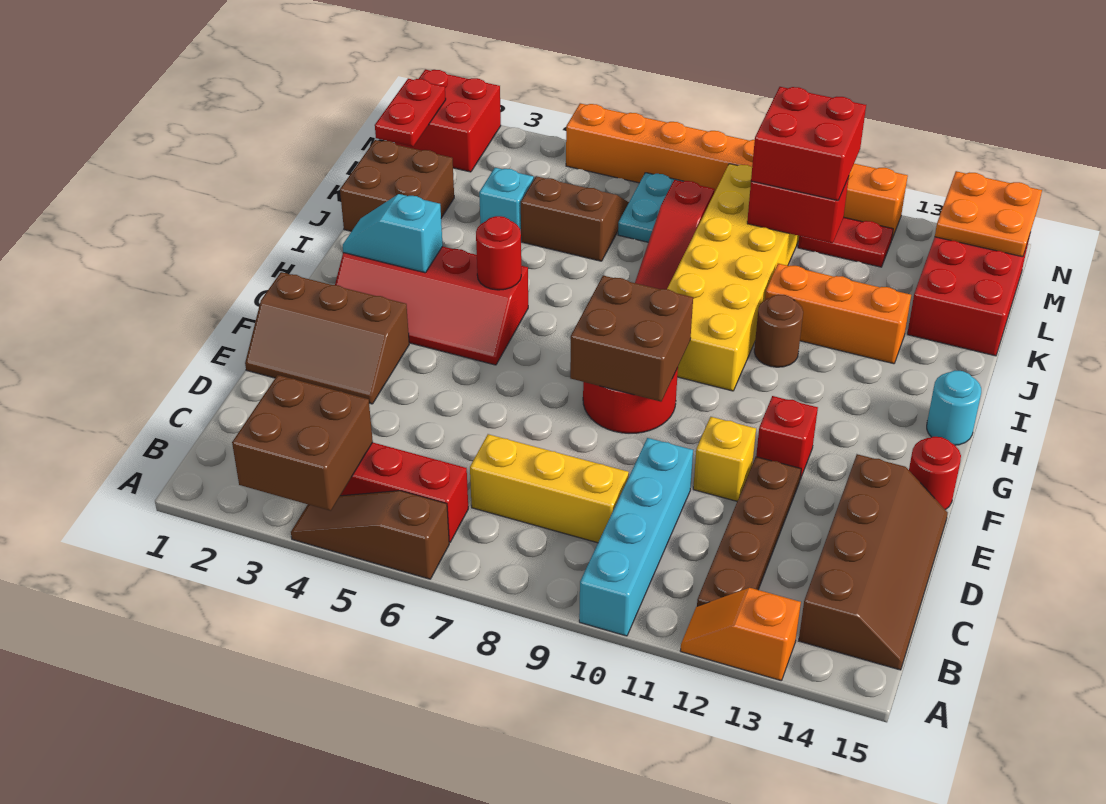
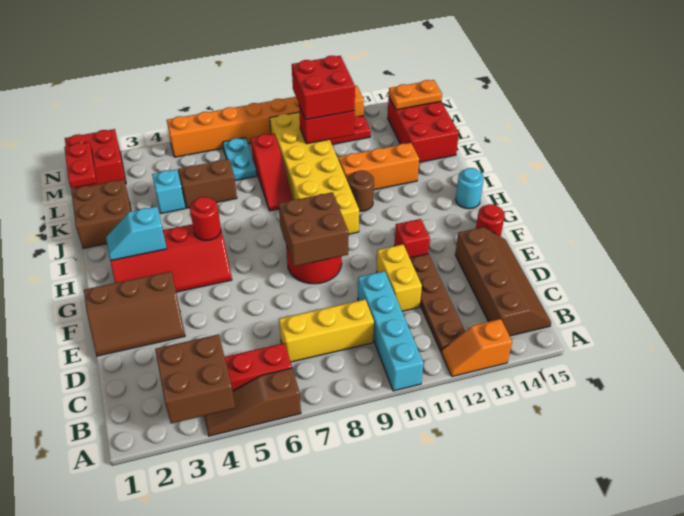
yellow 1x1 brick [693,417,756,501] -> yellow 1x2 brick [377,244,422,311]
orange 2x2 plate [935,171,1042,257] -> orange 1x2 plate [389,80,442,110]

